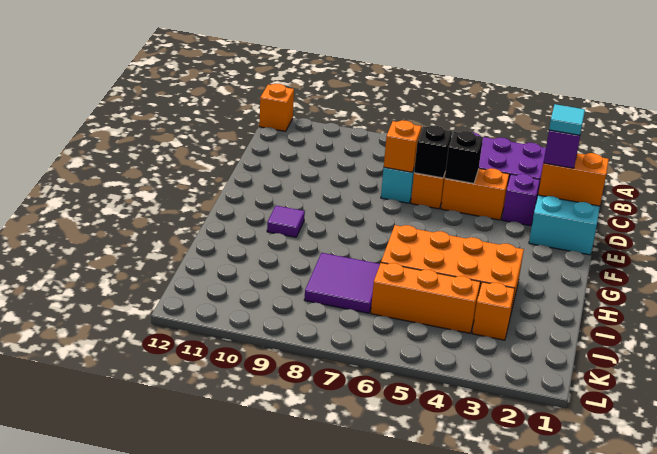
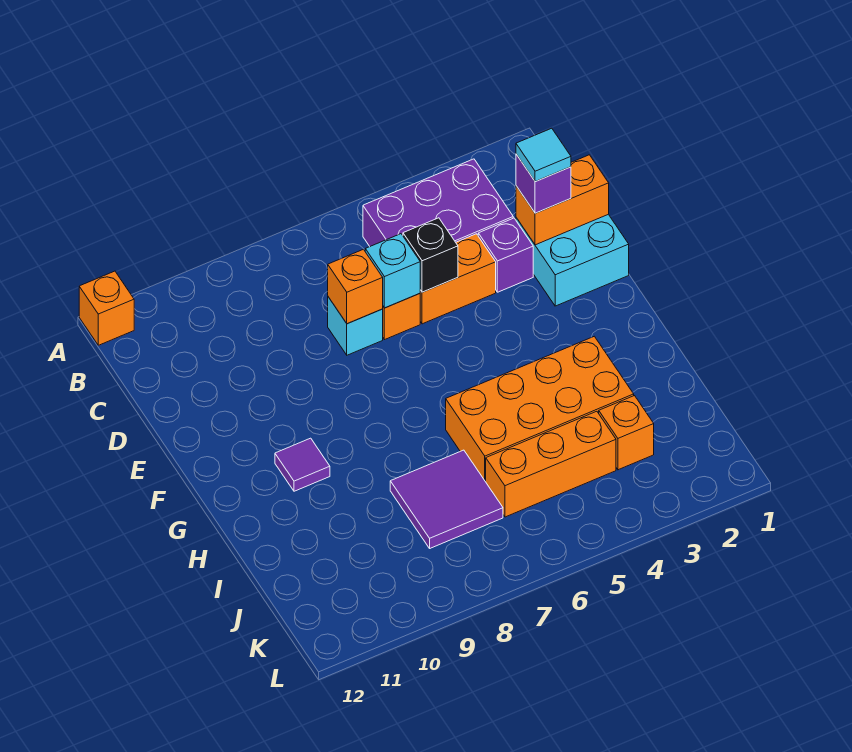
black 1x1 brick [414,126,452,178] -> cyan 1x1 brick [365,234,420,308]

